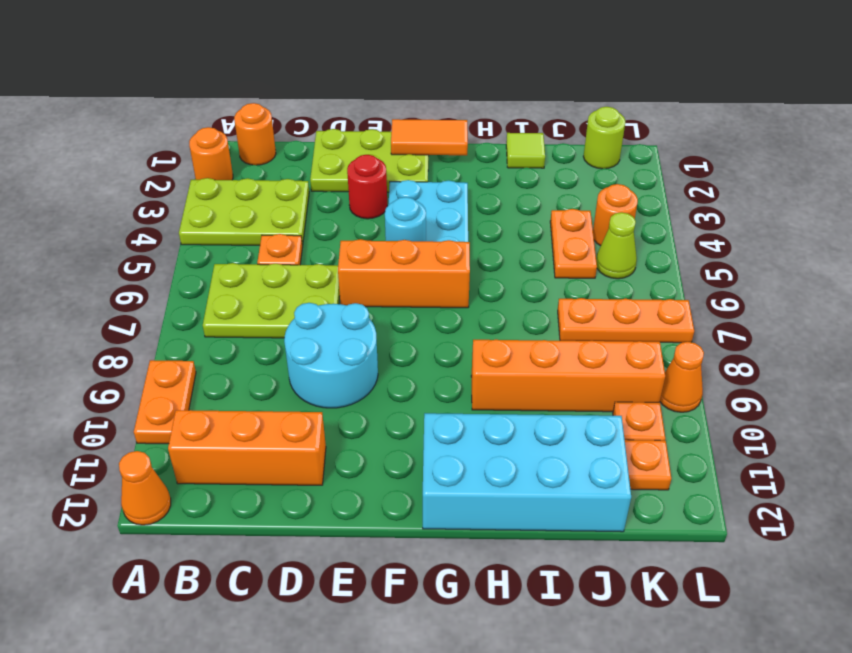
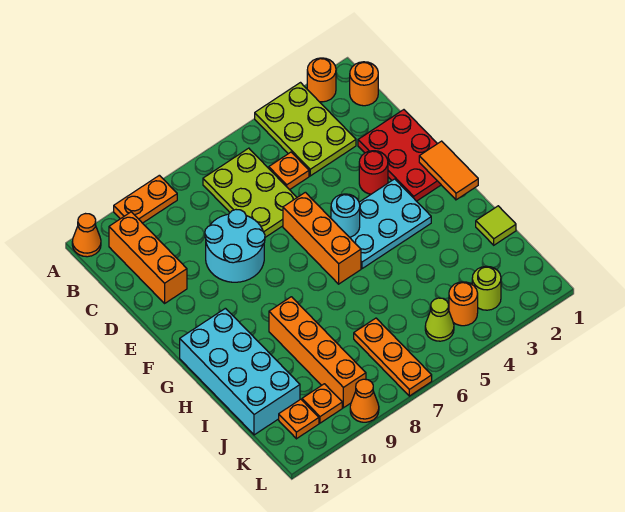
lime 2x3 plate [310,129,429,192] -> red 2x3 plate [358,110,441,201]
orange 1x2 plate [550,209,597,278] -> none
lime 1x1 round brick [583,107,625,169] -> lime 1x1 round brick moved to [472,266,501,310]

